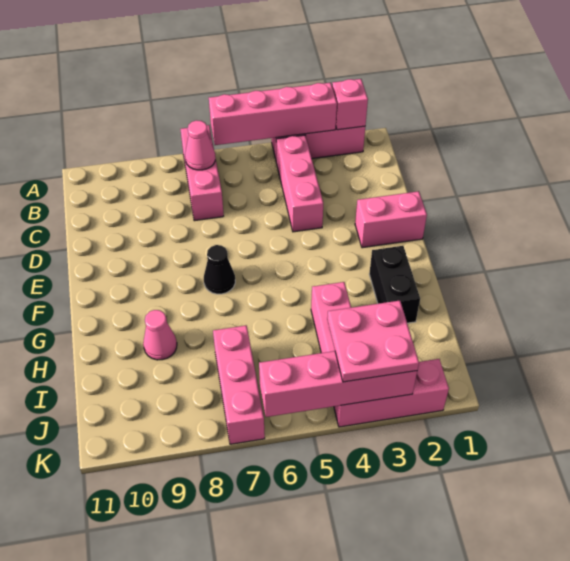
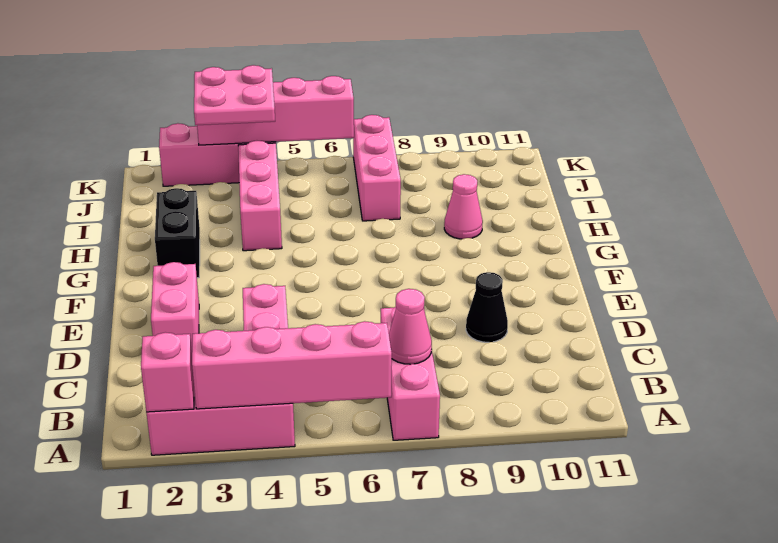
pink 1x2 brick [355,191,427,248] -> pink 1x2 brick turned to [151,262,199,349]
black 1x1 cone [204,245,235,294] -> black 1x1 cone moved to [466,272,508,342]

